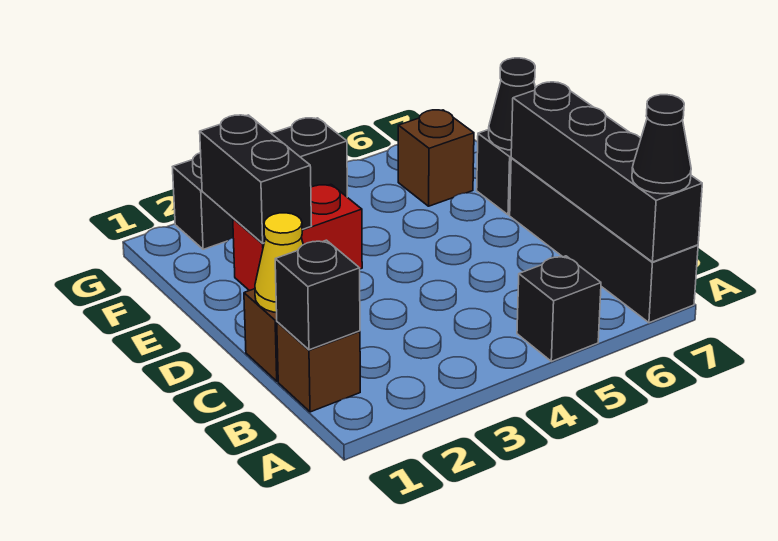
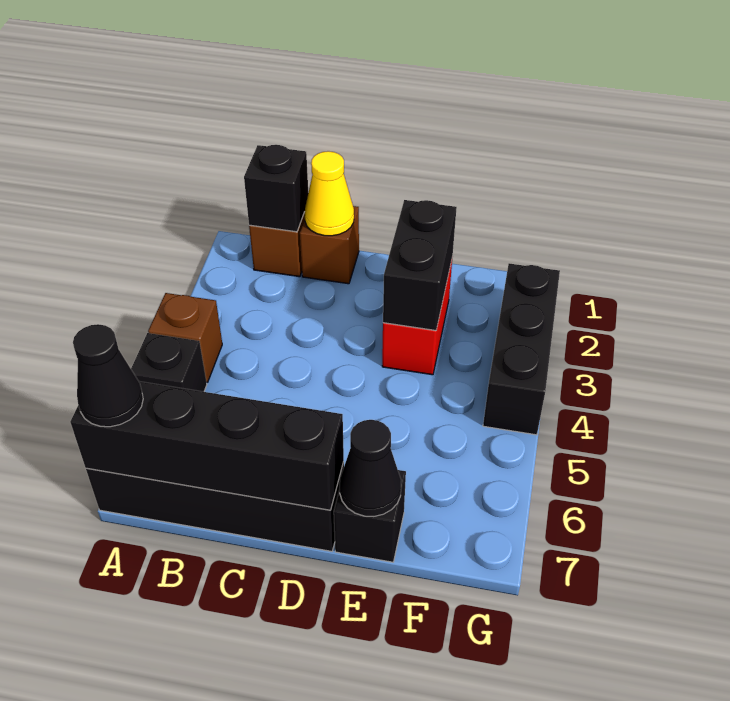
black 1x2 brick [200,115,312,243] -> black 1x2 brick turned to [383,200,457,330]
brown 1x1 brick [398,110,474,206] -> brown 1x1 brick moved to [148,293,222,382]

